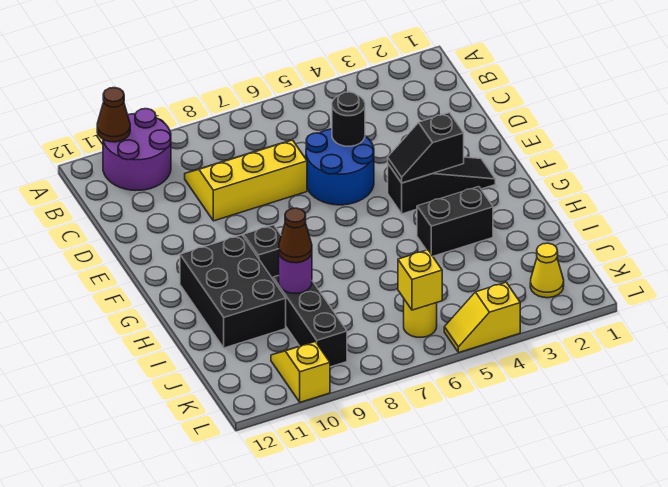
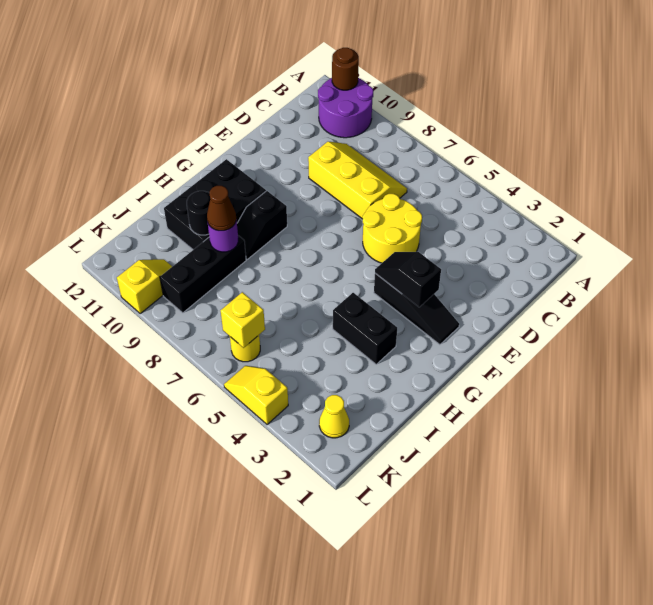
brown 1x1 cone [97,88,130,142] -> brown 1x1 round brick [332,48,359,90]
blue 2x2 round brick [306,129,374,205] -> yellow 2x2 round brick [363,194,422,263]
black 1x1 round brick [332,92,365,146] -> black 1x1 round brick moved to [187,191,210,235]

